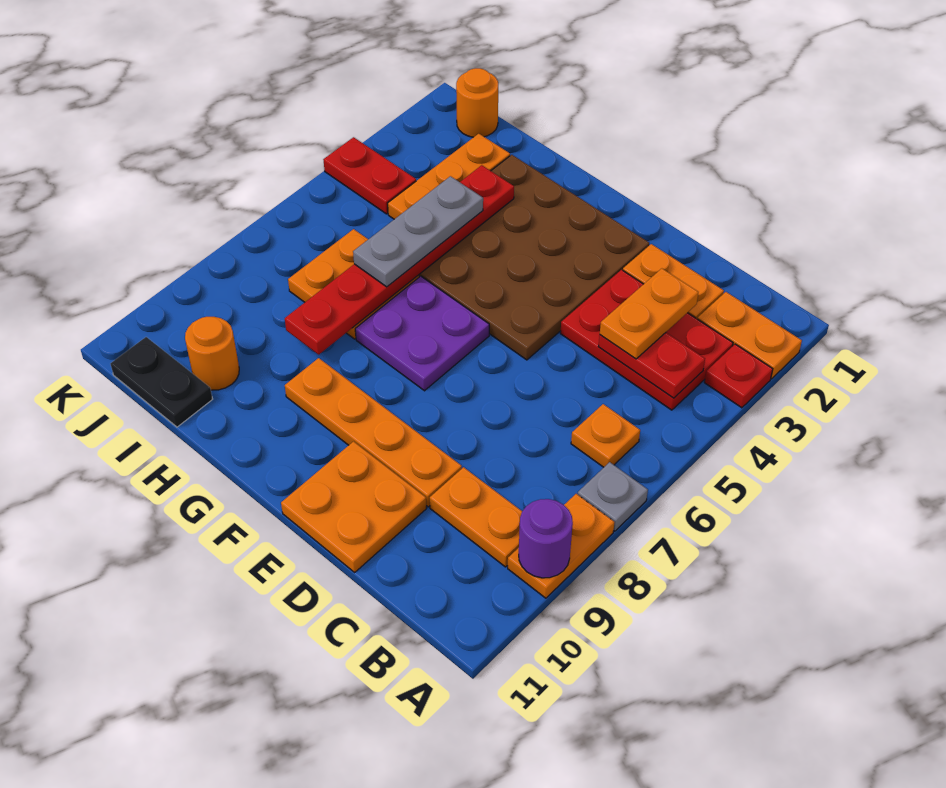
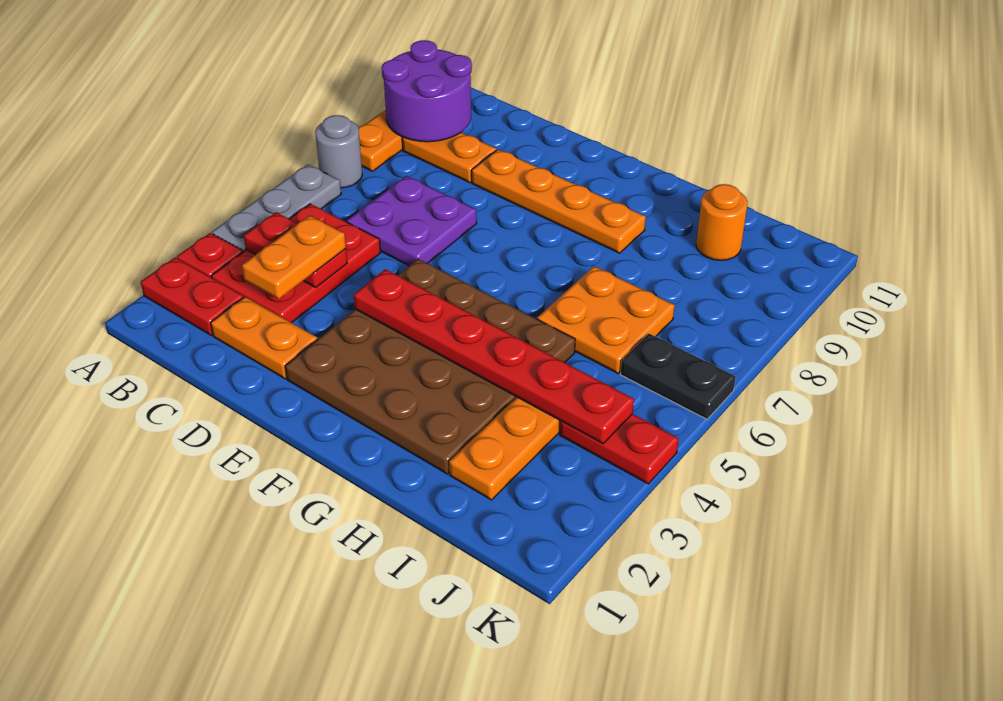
orange 1x2 plate [698,292,802,379] -> red 1x2 plate [141,258,244,335]
grey 1x1 plate [578,462,648,531] -> grey 1x1 round brick [315,115,362,188]
purple 1x1 round brick [519,499,573,578] -> purple 2x2 round brick [382,40,472,142]
red 2x3 plate [560,270,733,410] -> red 2x3 plate turned to [211,204,380,323]
orange 1x1 plate [571,404,640,467] -> none
orange 2x2 plate [281,441,426,572] -> none
purple 2x2 plate [355,276,489,391] -> purple 2x2 plate moved to [347,176,477,266]
red 1x6 plate [285,165,514,354] -> red 1x6 plate turned to [354,269,634,444]
grey 1x3 plate [353,176,483,287] -> grey 1x3 plate moved to [212,165,341,252]
black 1x2 plate [110,337,212,427] -> black 1x2 plate moved to [620,334,736,419]
orange 1x1 round brick [456,68,498,137] -> none

